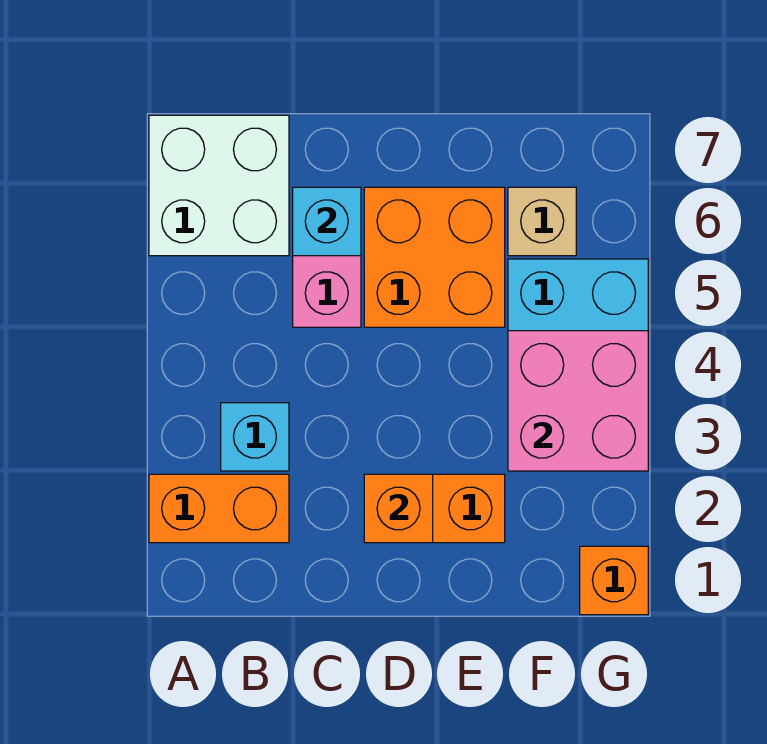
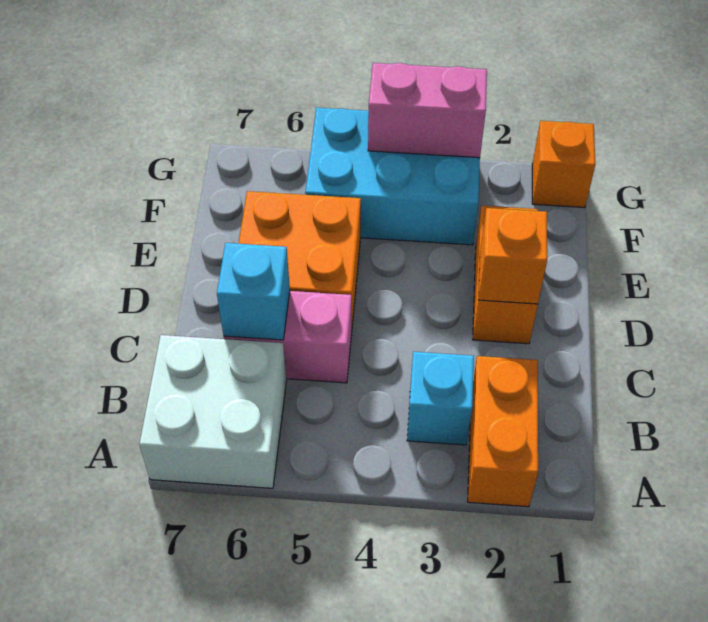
pink 2x2 brick [508,331,648,471] -> pink 1x2 brick [368,63,487,158]
tan 1x1 brick [508,187,576,256] -> none

